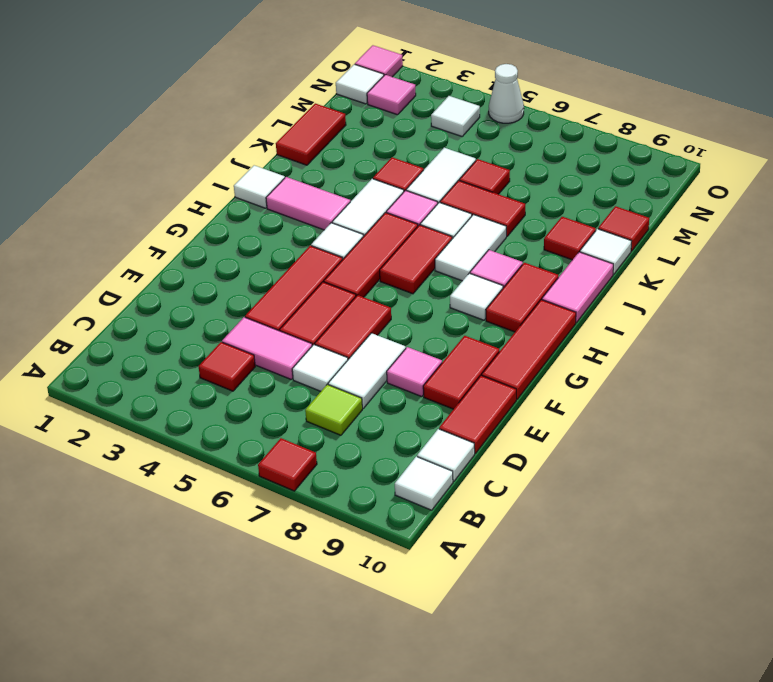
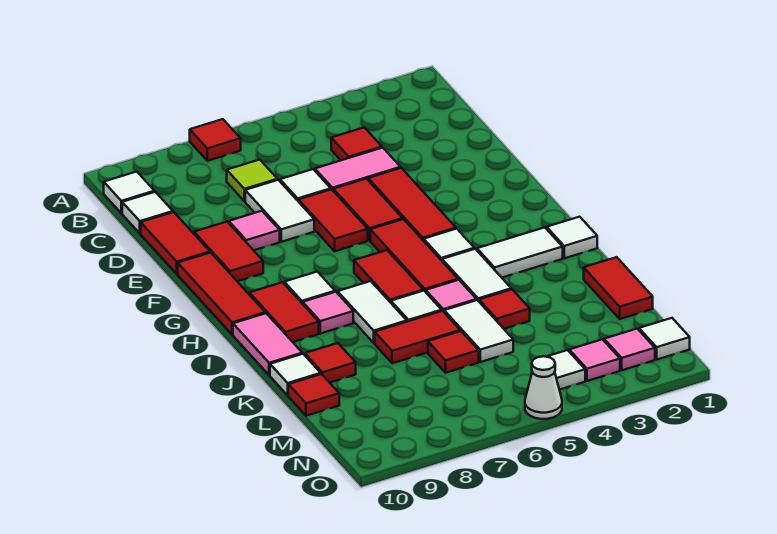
pink 1x2 tile [266,177,350,230] -> white 1x2 tile [477,227,563,278]
pink 1x1 tile [355,45,403,77] -> pink 1x1 tile moved to [569,339,620,381]

